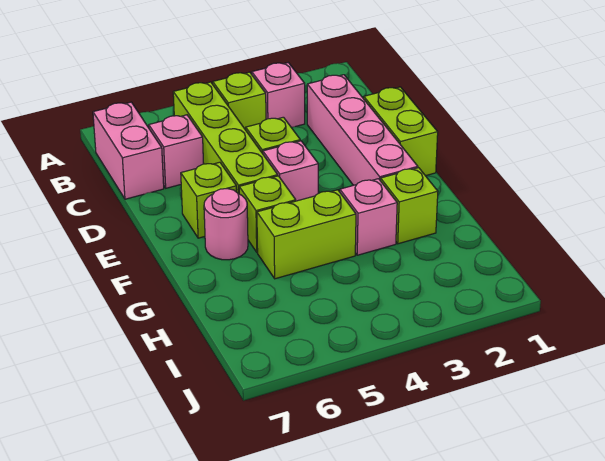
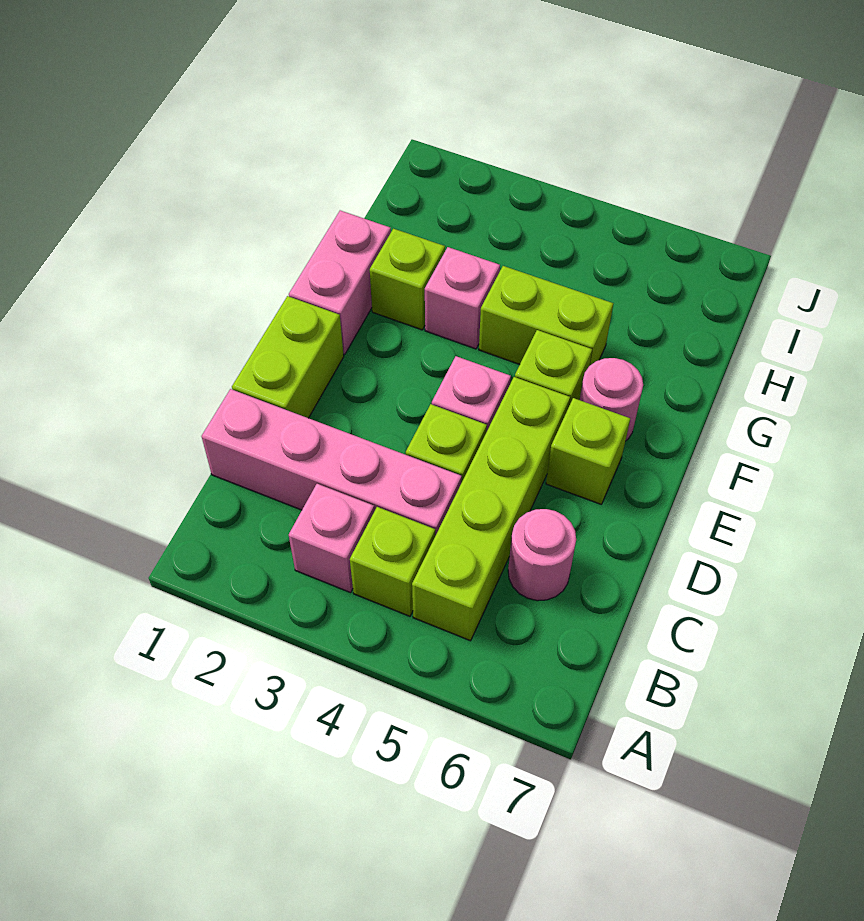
pink 1x2 brick [93,102,164,199] -> pink 1x2 brick moved to [289,210,391,355]
pink 1x4 brick [307,75,418,185] -> pink 1x4 brick turned to [201,389,462,536]
pink 1x1 brick [149,115,204,188] -> pink 1x1 round brick [508,509,576,601]

